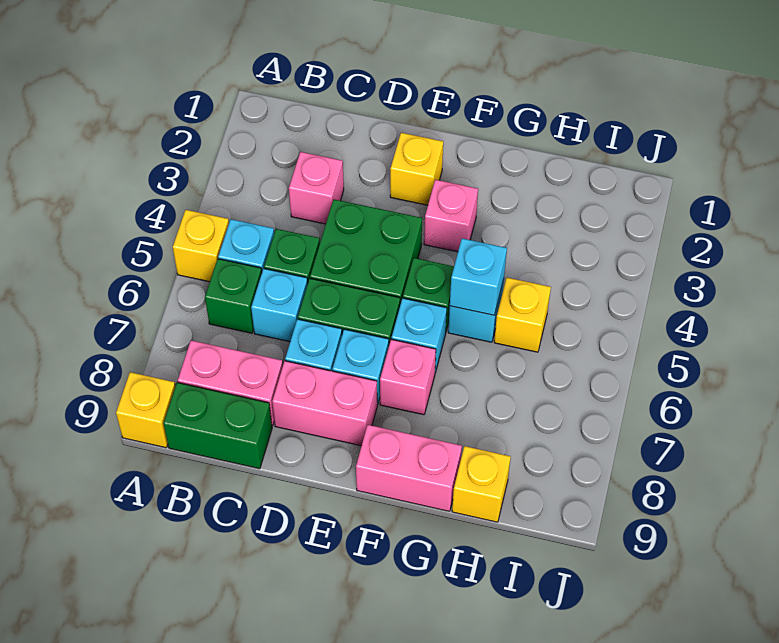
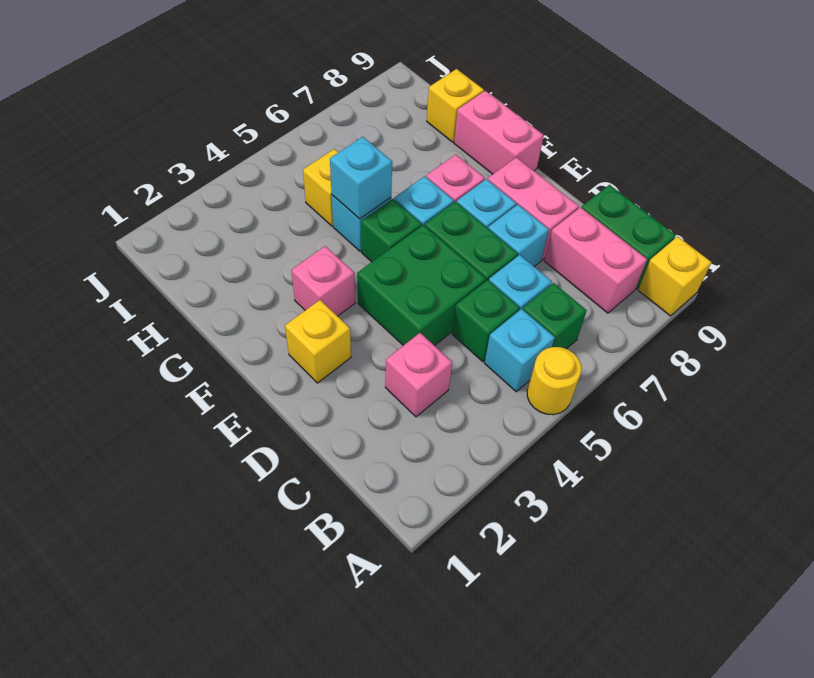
yellow 1x1 brick [173,210,229,282] -> yellow 1x1 round brick [527,347,581,415]

